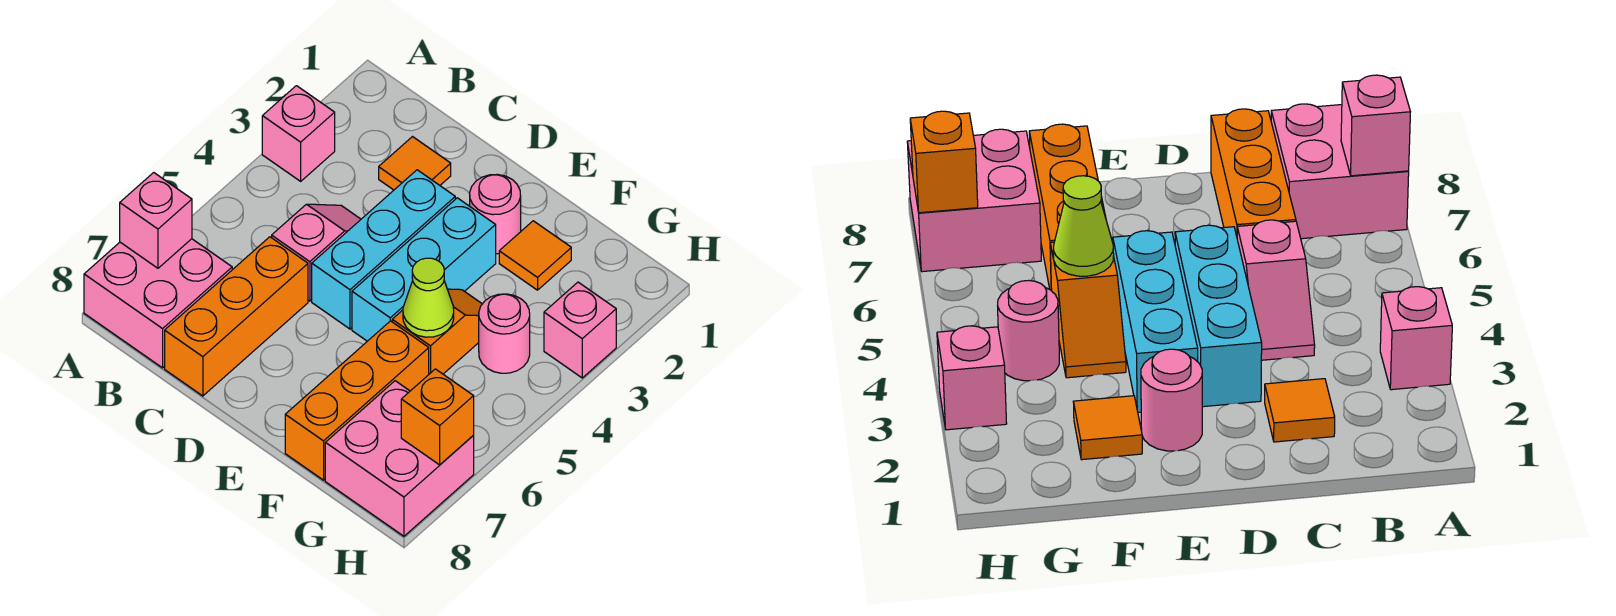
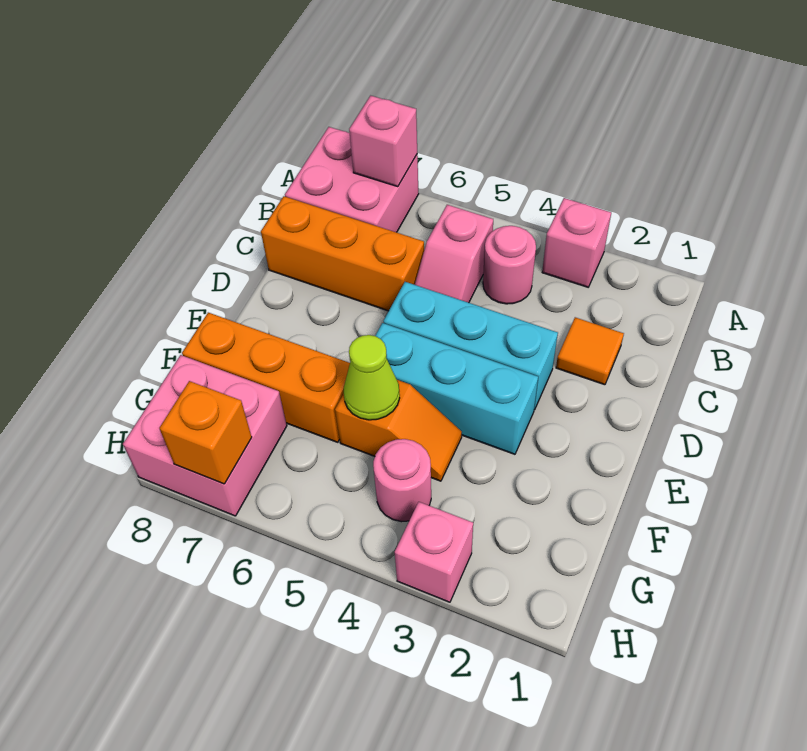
pink 1x2 slope [272,204,361,301] -> pink 1x2 slope turned to [415,205,493,303]
pink 1x1 round brick [470,174,521,254] -> pink 1x1 round brick moved to [483,226,536,304]
orange 1x1 tile [499,221,571,290] -> none

